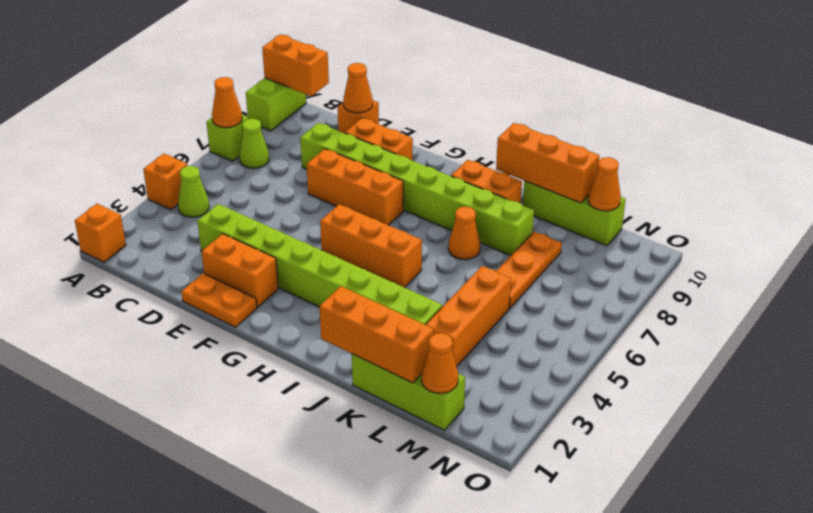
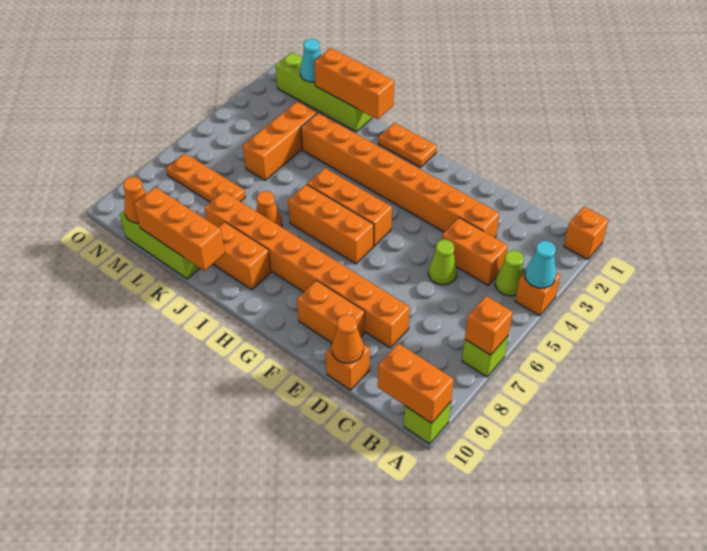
none -> cyan 1x1 cone [525,241,556,288]
orange 1x1 cone [212,77,242,128] -> orange 1x1 brick [465,296,513,355]
lime 1x2 brick [246,78,306,131] -> lime 1x1 brick [404,402,451,444]
lime 1x1 cone [239,119,269,168] -> lime 1x1 cone moved to [428,240,457,285]
lime 1x8 brick [197,204,442,324] -> orange 1x8 brick [301,113,500,237]
lime 1x8 brick [300,123,534,256] -> orange 1x8 brick [204,191,410,348]
orange 1x2 plate [182,273,257,327] -> orange 1x2 plate moved to [378,123,437,167]
orange 1x2 brick [202,234,278,307] -> orange 1x2 brick moved to [442,218,508,285]
orange 1x3 brick [307,149,403,225] -> orange 1x3 brick moved to [288,184,374,264]
lime 1x3 brick [352,354,465,430] -> lime 1x4 brick [275,52,372,132]
orange 1x3 plate [496,232,562,308] -> orange 1x3 plate turned to [166,153,245,202]
orange 1x1 cone [422,333,458,393] -> cyan 1x1 cone [300,39,321,82]

